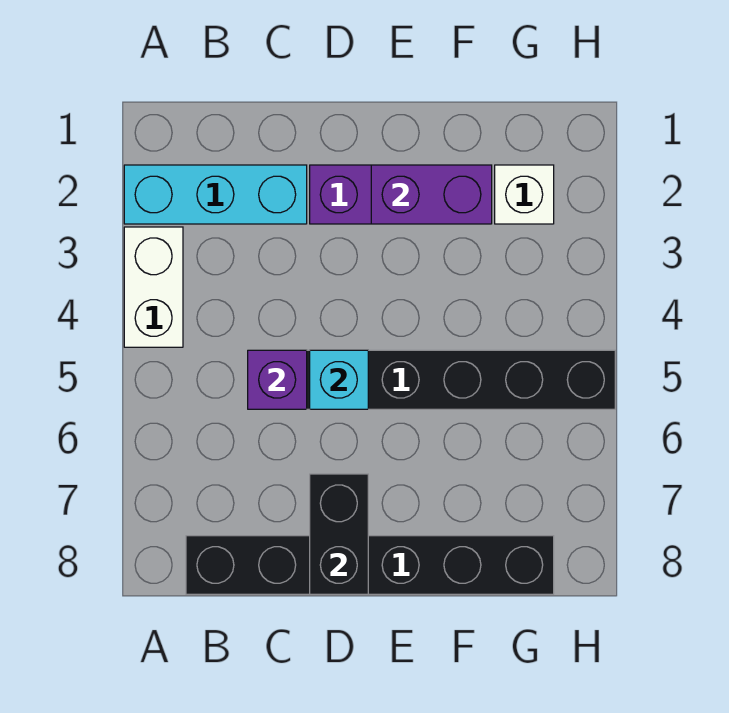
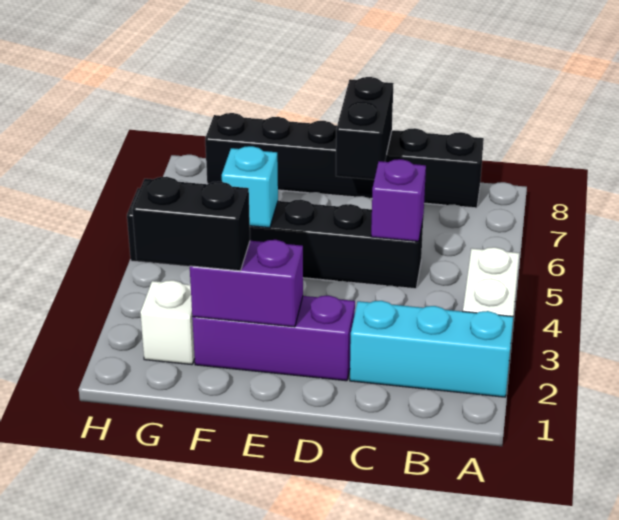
cyan 1x1 brick [310,350,368,409] -> cyan 1x1 brick moved to [222,146,278,228]
none -> black 1x2 brick [132,177,250,271]

